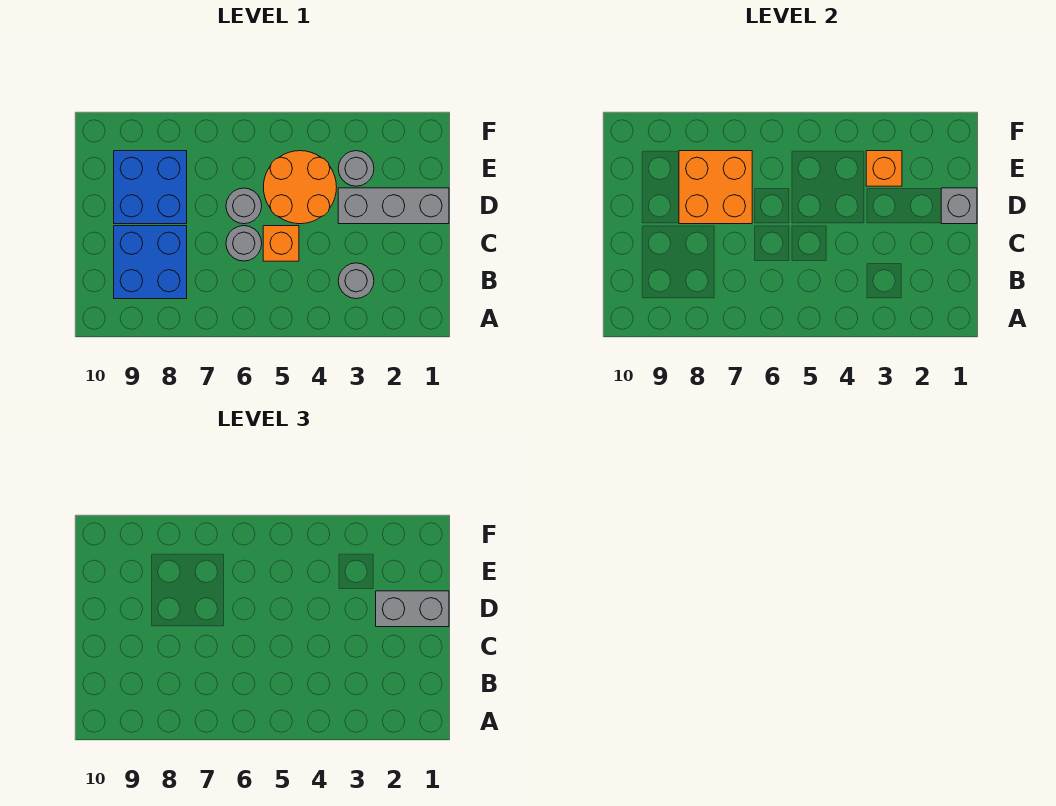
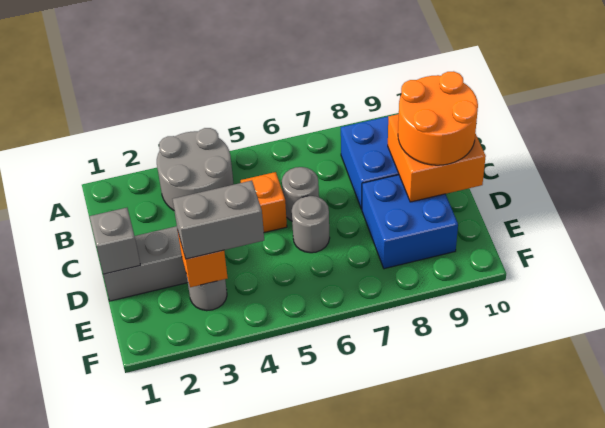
grey 1x1 round brick [338,263,374,299] -> grey 2x2 round brick [157,128,233,210]
grey 1x2 brick [376,591,449,627] -> grey 1x2 brick moved to [173,181,264,259]
orange 2x2 round brick [263,151,337,224] -> orange 2x2 round brick moved to [398,71,478,165]
orange 2x2 brick [679,151,752,224] -> orange 2x2 brick moved to [388,114,486,202]

